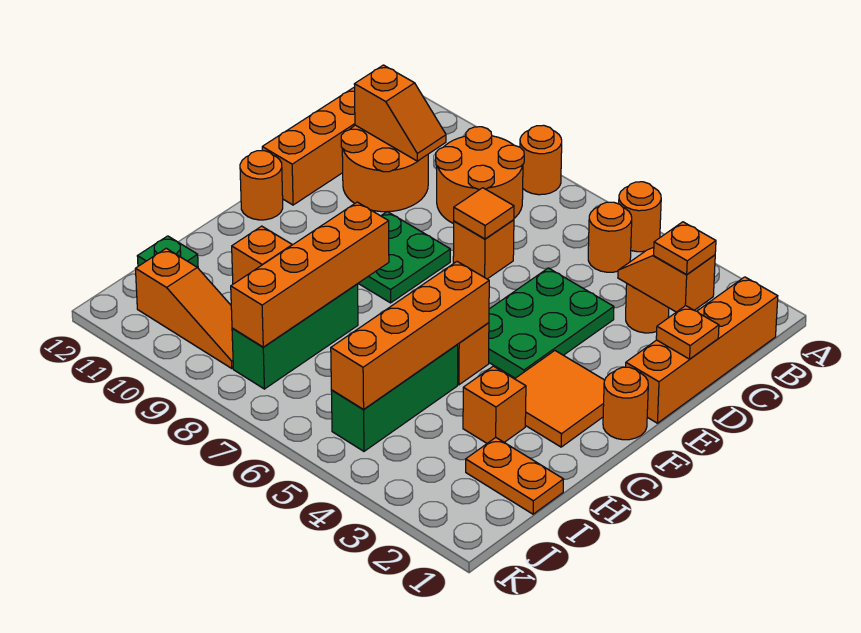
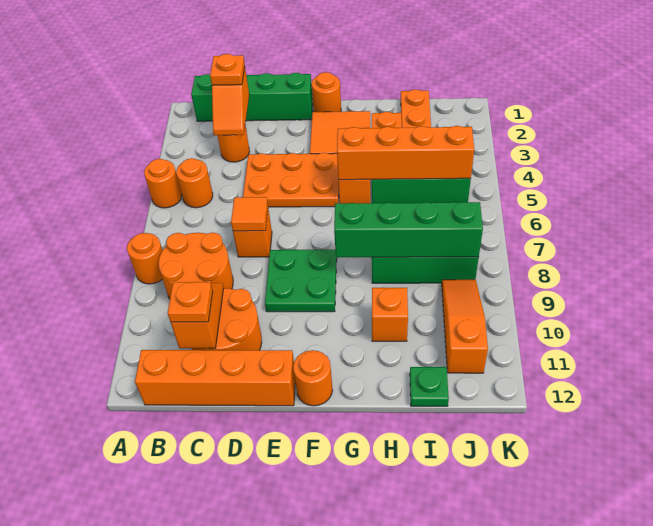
orange 1x4 brick [626,277,778,423] -> green 1x4 brick [191,73,313,121]
orange 1x1 plate [656,306,719,359] -> orange 1x1 plate moved to [168,282,213,322]
green 2x3 plate [489,268,614,378] -> orange 2x3 plate [243,153,339,207]
orange 1x4 brick [231,202,389,347] -> green 1x4 brick [334,202,483,258]

